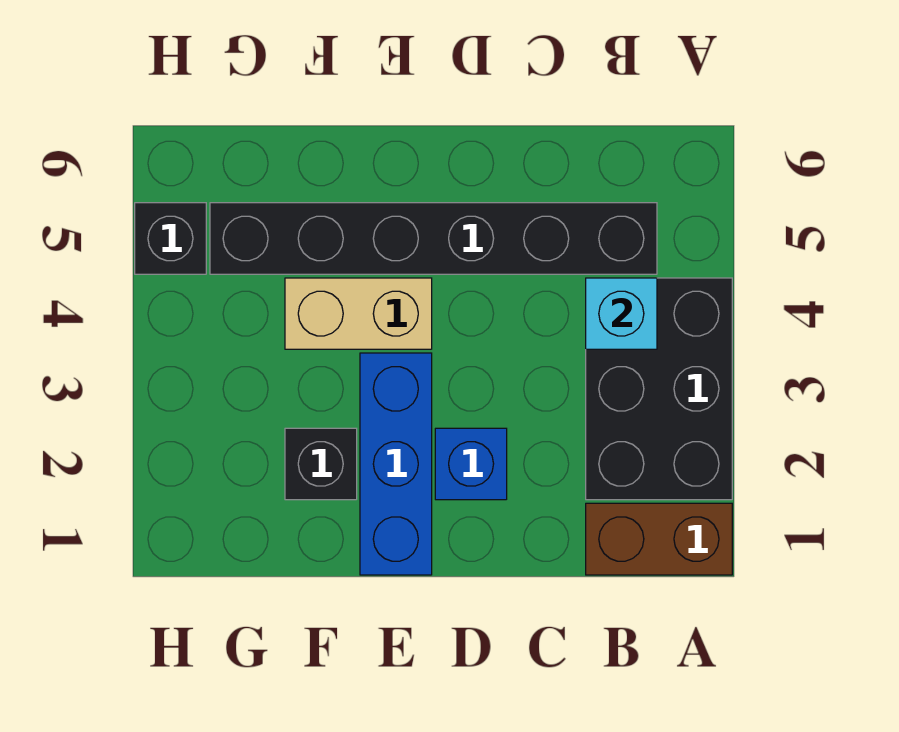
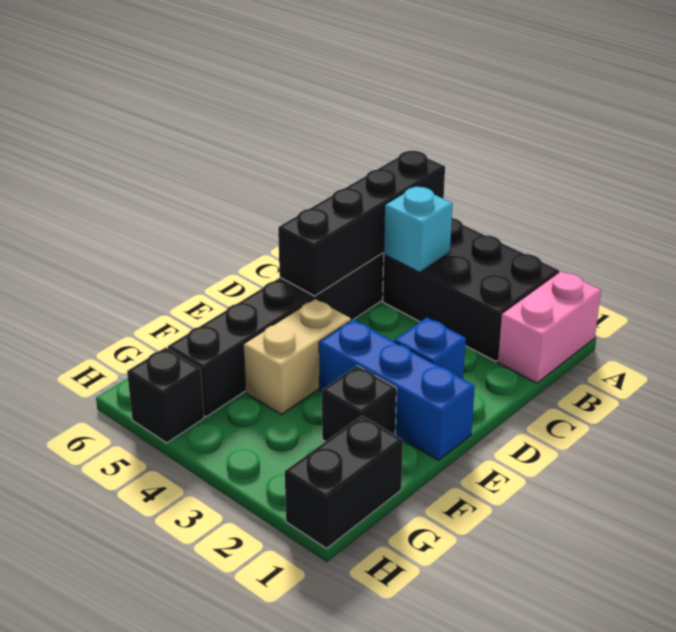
brown 1x2 brick [586,503,732,575] -> pink 1x2 brick [498,271,601,383]
none -> black 1x4 brick [278,151,445,296]
none -> black 1x2 brick [285,416,403,548]

